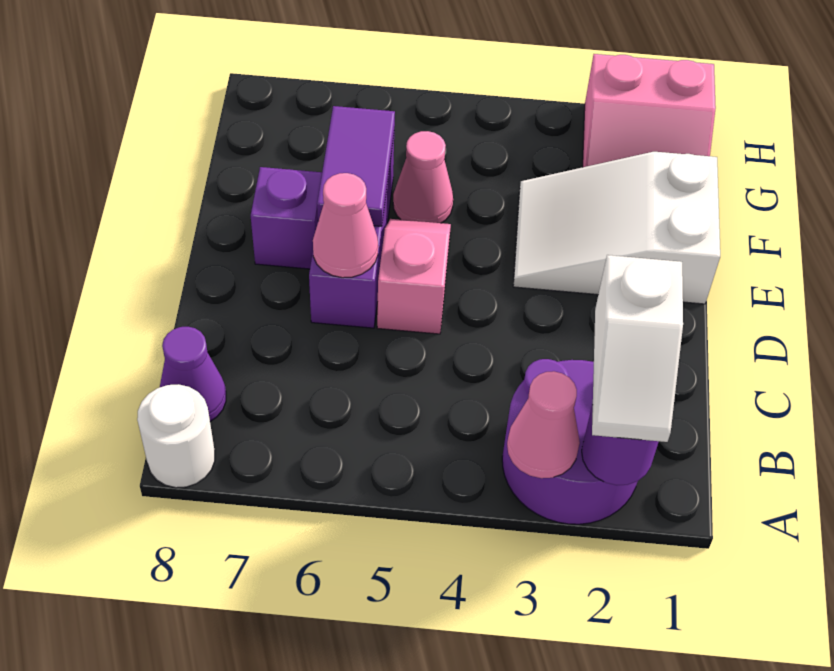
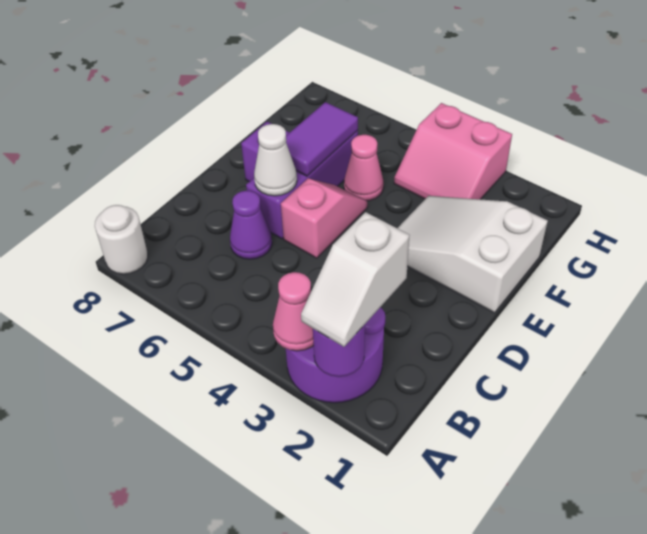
purple 1x1 cone [160,327,226,421] -> purple 1x1 cone moved to [230,191,272,259]
pink 1x1 cone [313,173,378,278] -> white 1x1 cone [254,124,297,196]
pink 2x2 slope [583,54,716,167] -> pink 2x2 slope moved to [394,103,512,199]

